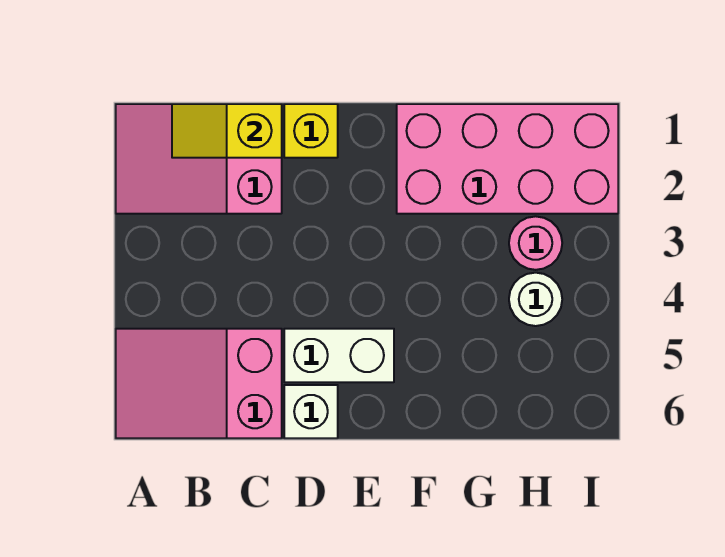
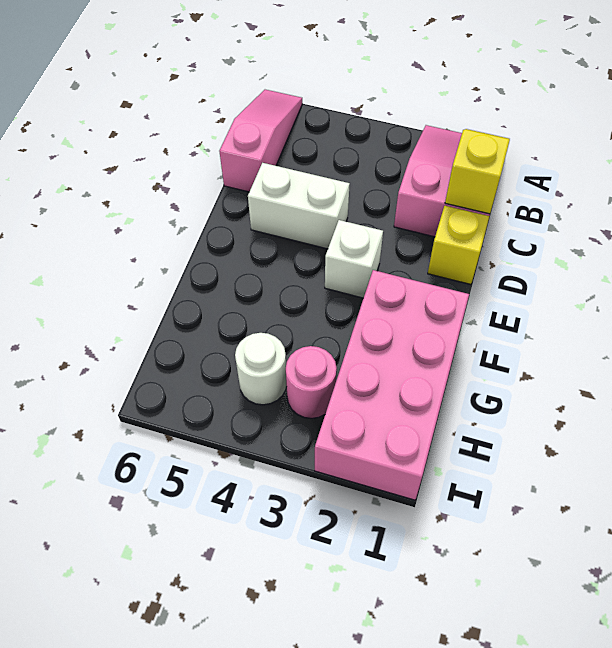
pink 2x3 slope [116,329,282,438] -> pink 1x3 slope [219,90,302,192]
white 1x2 brick [284,329,394,382] -> white 1x2 brick turned to [248,163,350,249]
white 1x1 brick [284,385,338,438] -> white 1x1 brick moved to [325,220,383,298]

